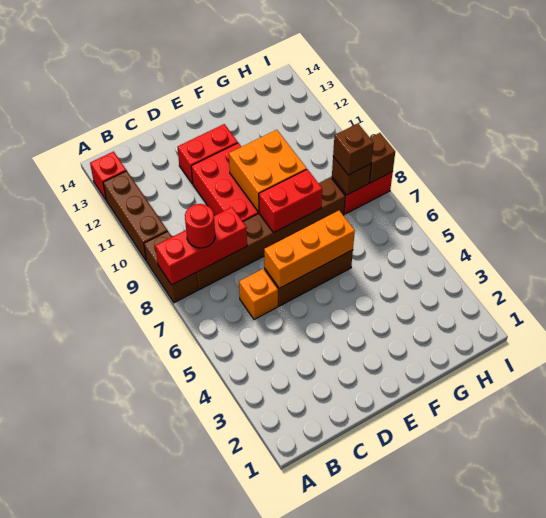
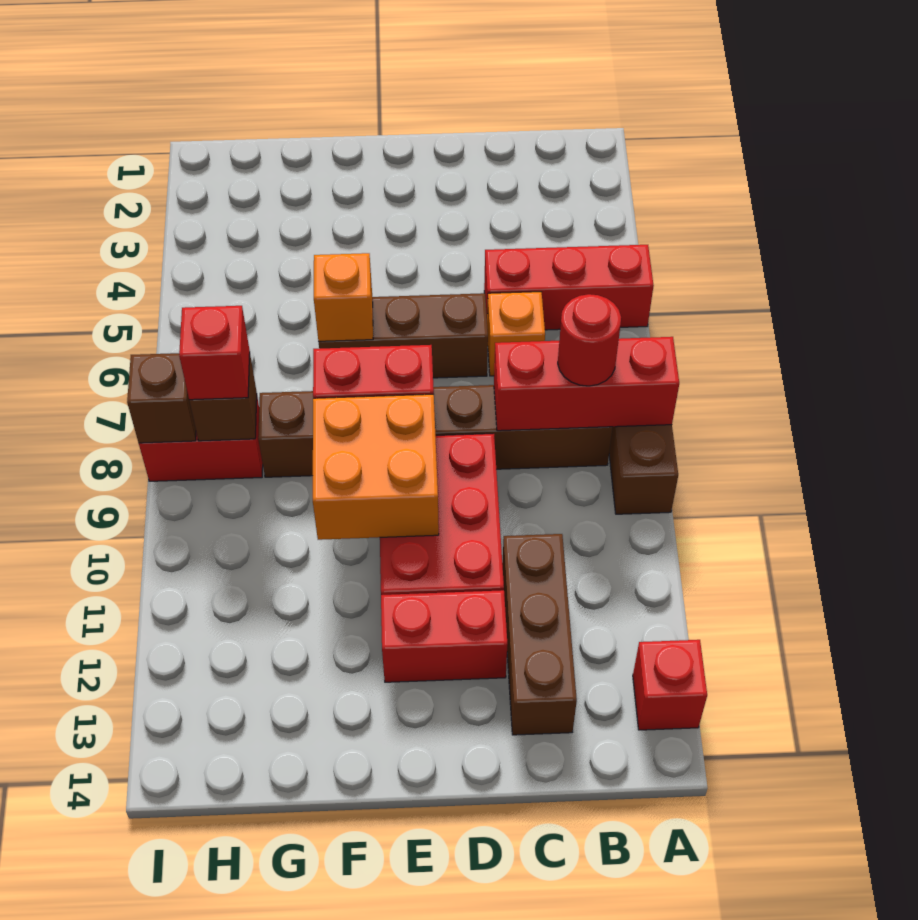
none -> red 1x3 brick [484,245,654,330]
brown 1x3 brick [103,171,167,260] -> brown 1x3 brick moved to [502,534,577,735]
orange 1x3 brick [264,211,355,288] -> orange 1x1 brick [314,253,373,341]
brown 1x1 brick [333,124,374,175] -> red 1x1 brick [179,306,250,400]

